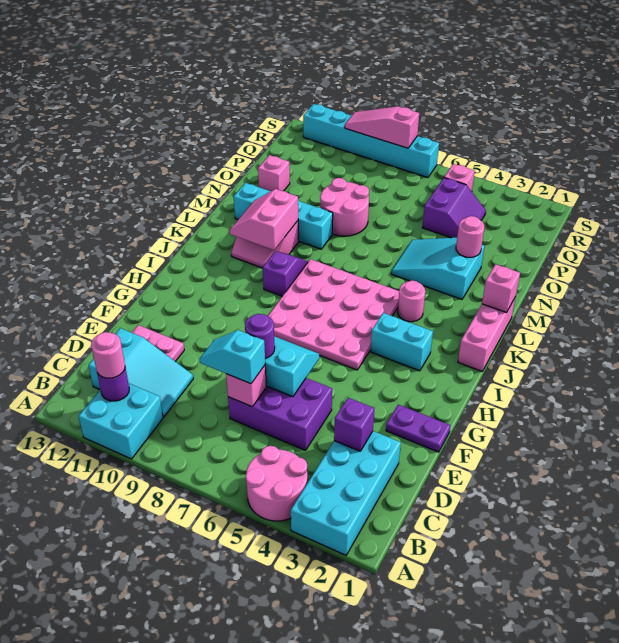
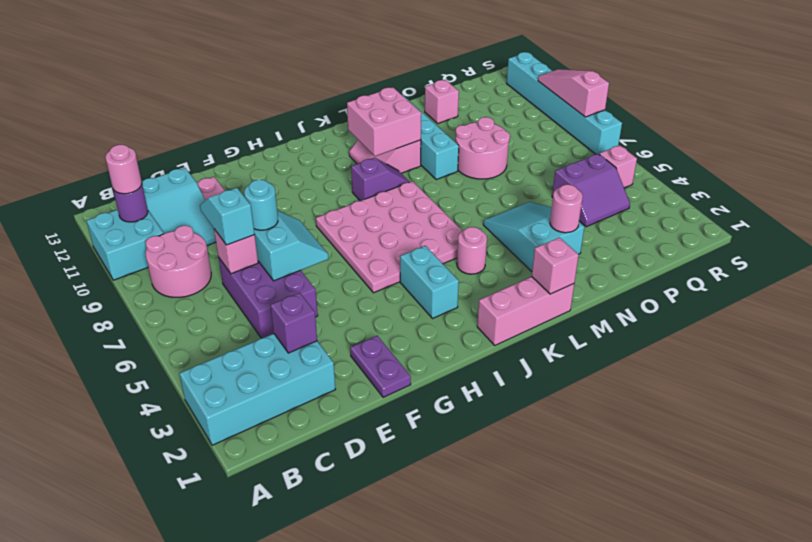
pink 2x2 round brick [246,446,307,521] -> pink 2x2 round brick moved to [146,225,211,297]
purple 1x1 round brick [245,314,275,359] -> cyan 1x1 round brick [244,179,278,230]
pink 2x2 slope [230,189,298,250] -> pink 2x2 brick [347,87,421,156]

